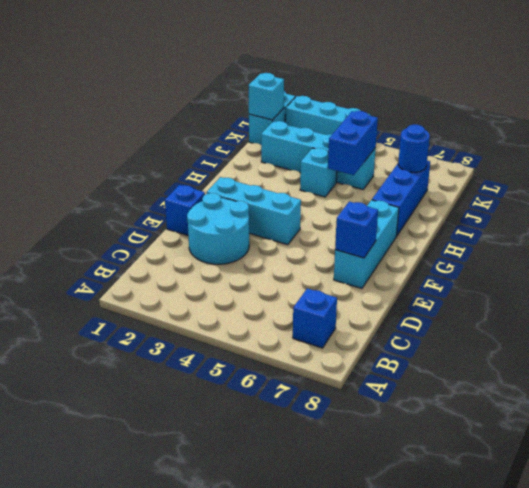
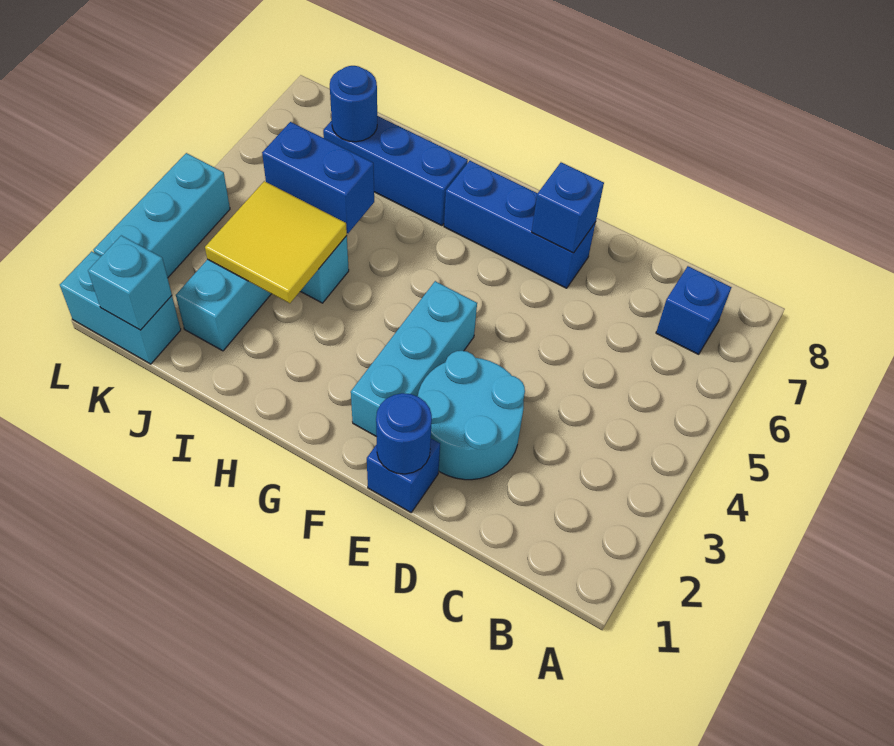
none -> blue 1x1 round brick [376,393,432,474]
cyan 1x3 brick [334,200,399,289] -> blue 1x3 brick [444,161,596,288]
none -> yellow 2x2 tile [205,181,347,303]

